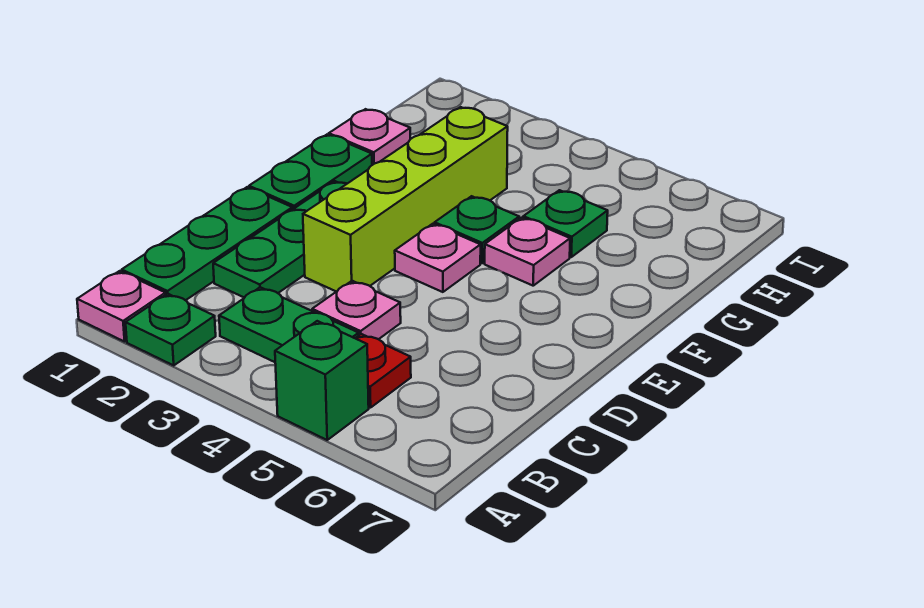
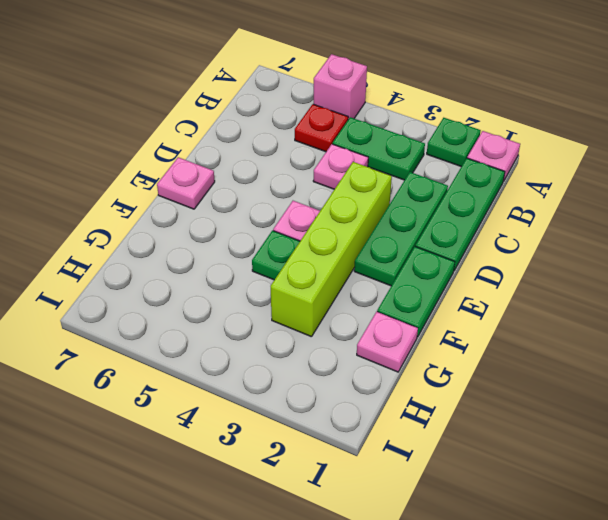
green 1x1 brick [275,321,369,440] -> pink 1x1 brick [314,54,367,119]
pink 1x1 plate [485,218,570,286] -> pink 1x1 plate moved to [157,157,215,209]
green 1x1 plate [523,190,608,257] -> none

